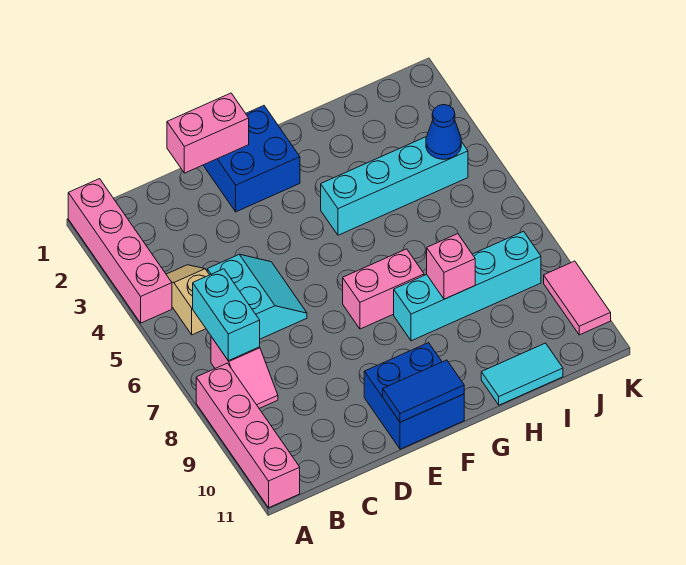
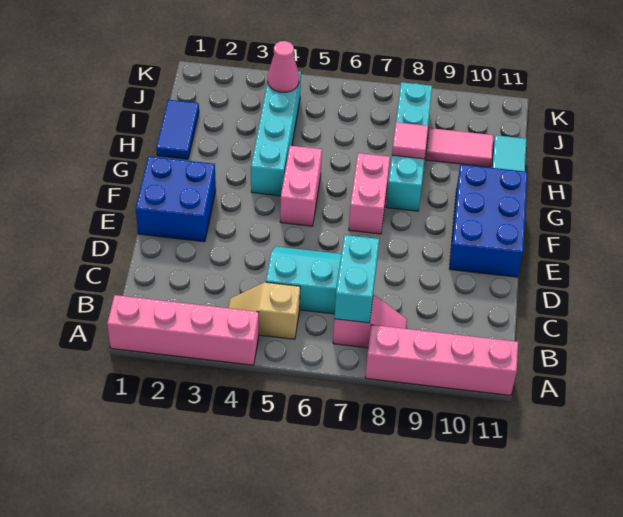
cyan 1x2 brick [193,269,260,361] -> cyan 1x2 brick turned to [334,235,379,323]
pink 1x2 brick [167,93,249,173] -> pink 1x2 brick moved to [280,146,322,226]
blue 2x2 brick [364,343,464,449] -> blue 2x3 brick [449,164,527,277]
blue 1x2 tile [383,360,464,422] -> blue 1x2 tile moved to [156,100,199,159]
pink 1x1 brick [427,234,475,299] -> pink 1x1 tile [392,122,428,159]
blue 1x1 cone [426,105,461,159] -> pink 1x1 cone [268,41,299,92]
pink 1x2 tile [544,261,611,335] -> pink 1x2 tile moved to [426,128,493,167]

